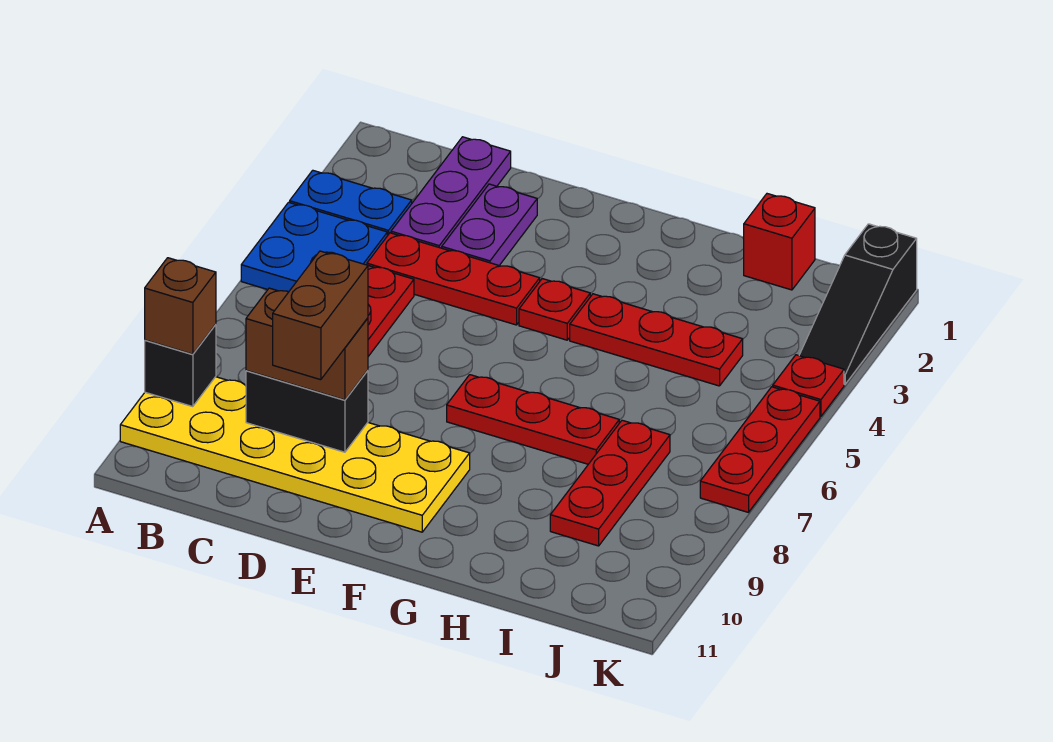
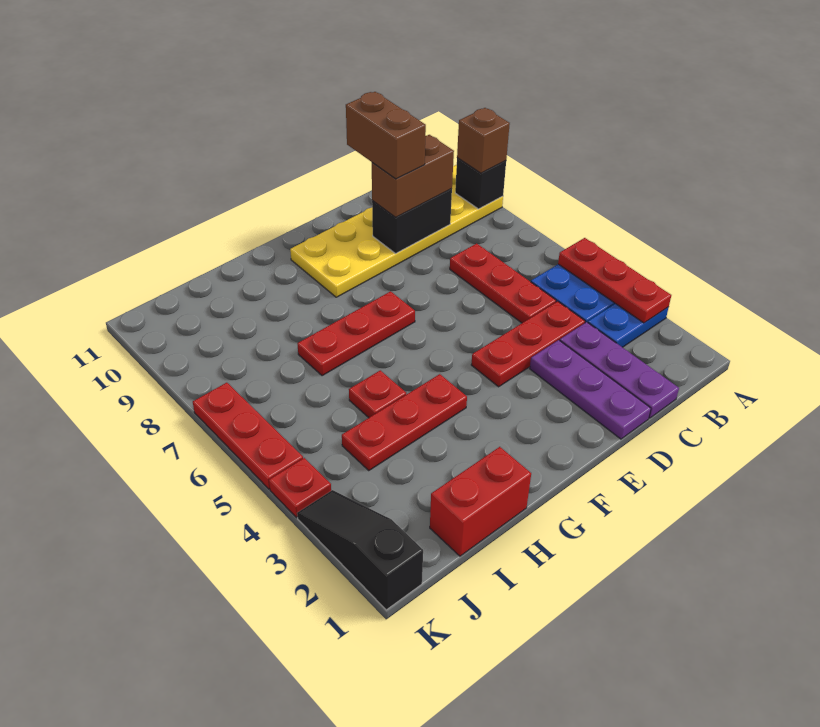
purple 1x2 plate [442,184,537,265] -> purple 1x3 plate [530,340,651,439]
red 1x1 plate [519,279,590,340] -> red 1x1 plate moved to [349,370,406,418]
red 1x1 brick [744,194,815,290] -> red 1x2 brick [430,447,531,556]
red 1x3 plate [550,420,670,546] -> red 1x3 plate moved to [558,238,671,323]

